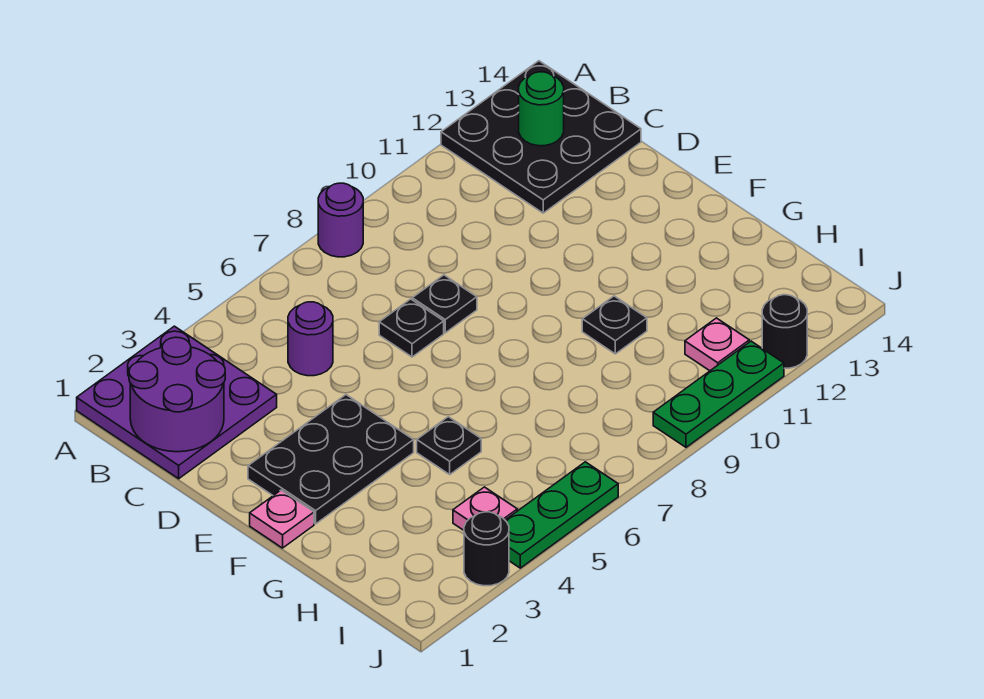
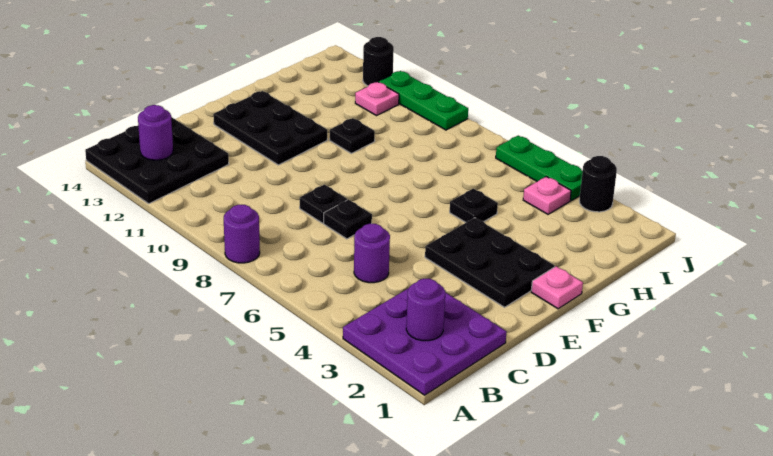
purple 2x2 round brick [129,337,225,452] -> purple 1x1 round brick [406,279,445,341]
green 1x1 round brick [519,72,564,146] -> purple 1x1 round brick [138,105,173,160]
none -> black 2x3 plate [213,91,327,165]

